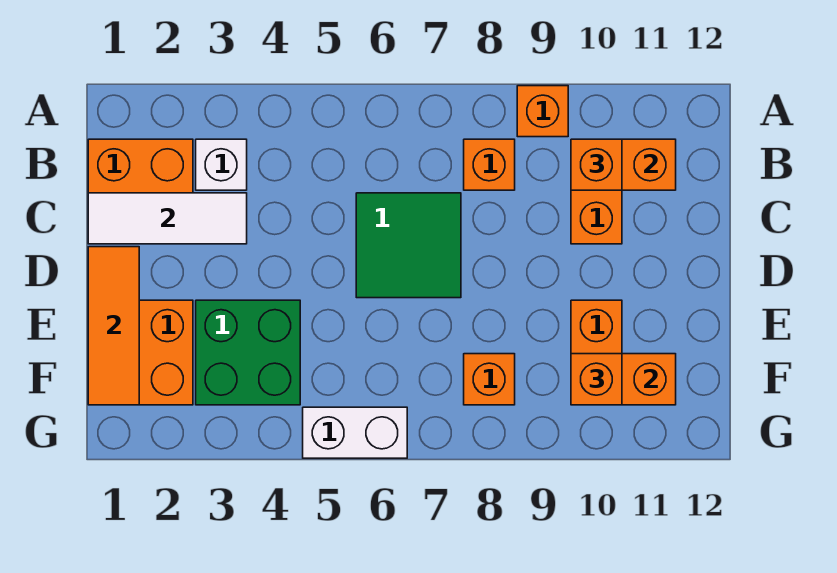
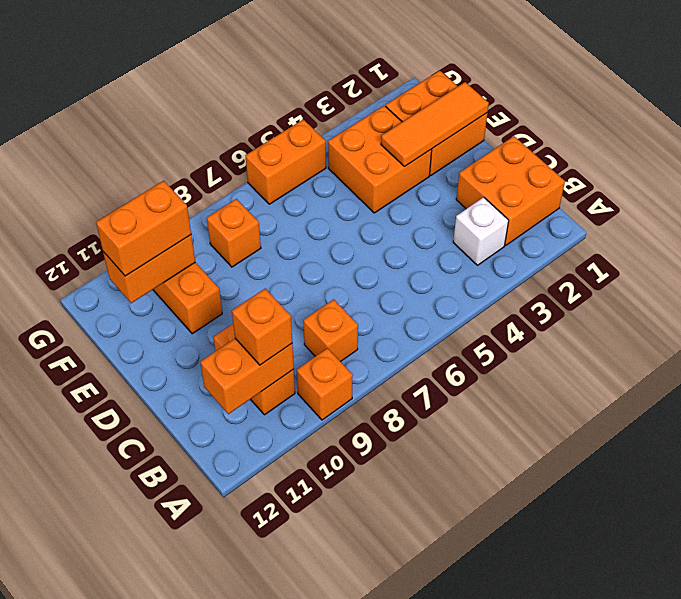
white 1x3 tile [88,193,247,244] -> none
green 2x2 tile [356,193,461,298] -> none
orange 1x3 tile [88,247,139,405] -> orange 1x3 tile turned to [381,82,489,167]
green 2x2 brick [196,300,300,405] -> orange 2x2 brick [328,106,432,213]
orange 1x1 brick [571,354,622,405] -> orange 1x2 brick [96,181,191,276]
white 1x2 brick [303,407,407,458] -> orange 1x2 brick [246,119,326,204]

